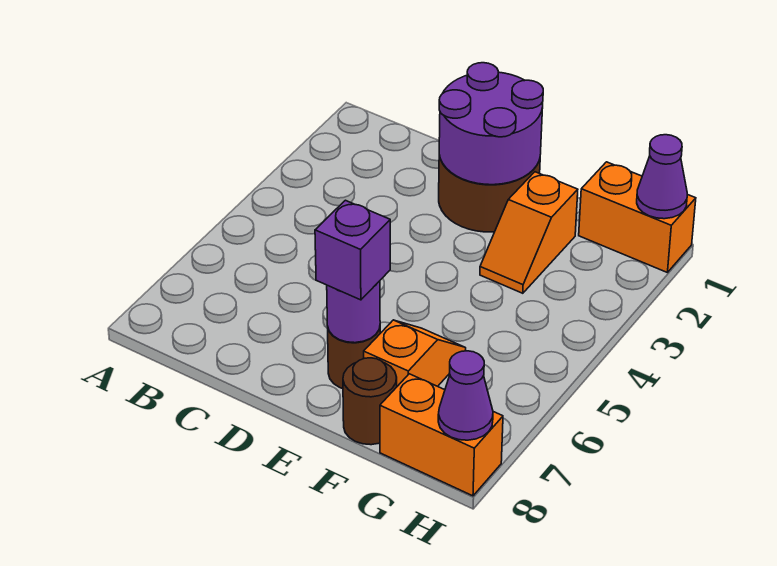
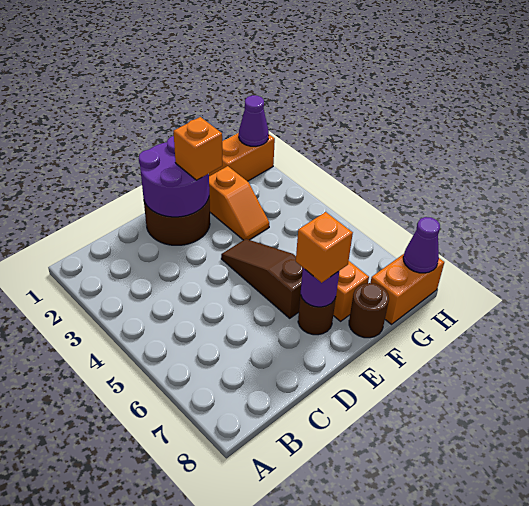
none -> orange 1x1 brick [173,117,222,180]
none -> brown 1x3 slope [221,239,303,318]
purple 1x1 brick [315,200,390,300] -> orange 1x1 brick [296,212,353,283]

